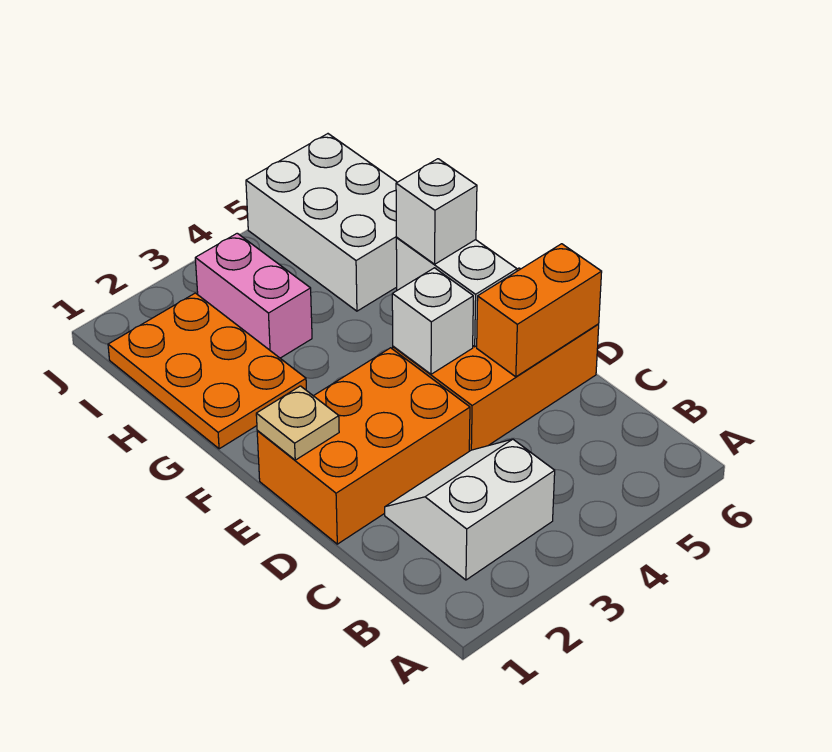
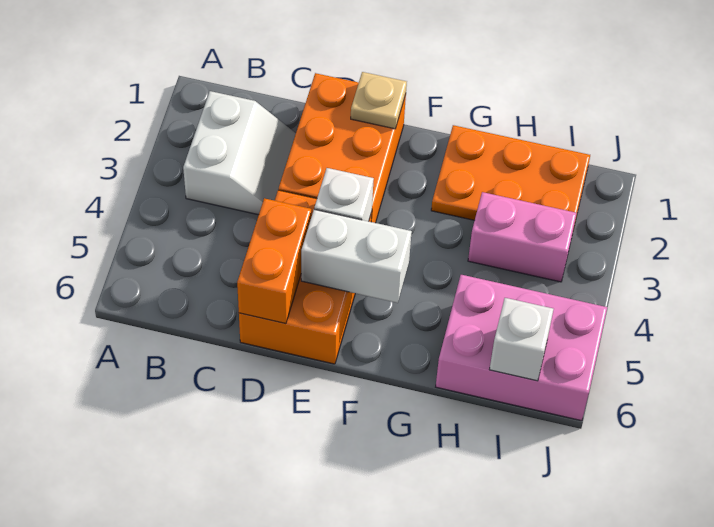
white 1x1 brick [396,159,477,264] -> white 1x1 brick moved to [490,298,554,381]
white 2x3 brick [246,134,397,311] -> pink 2x3 brick [436,275,607,421]

